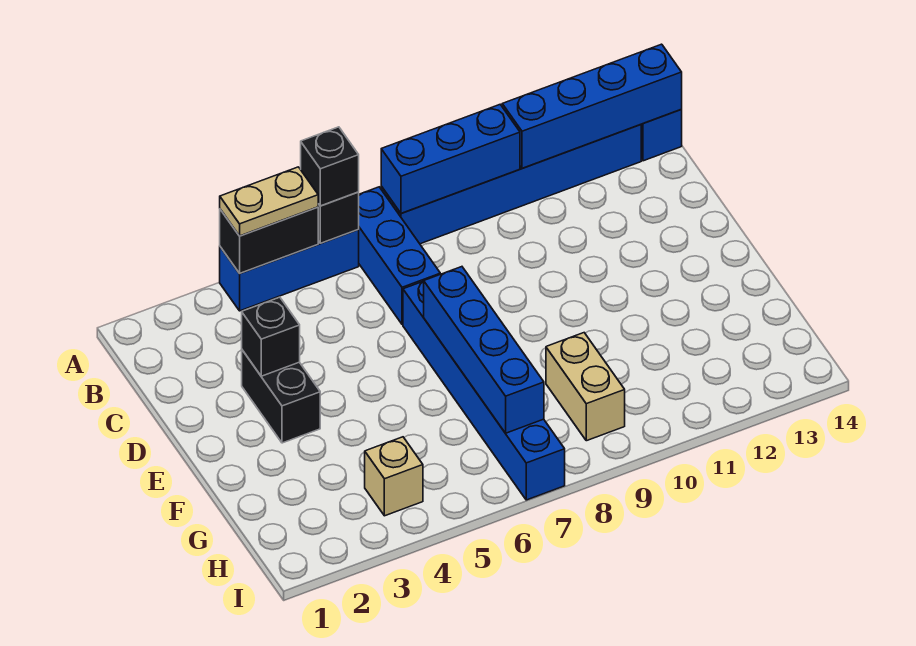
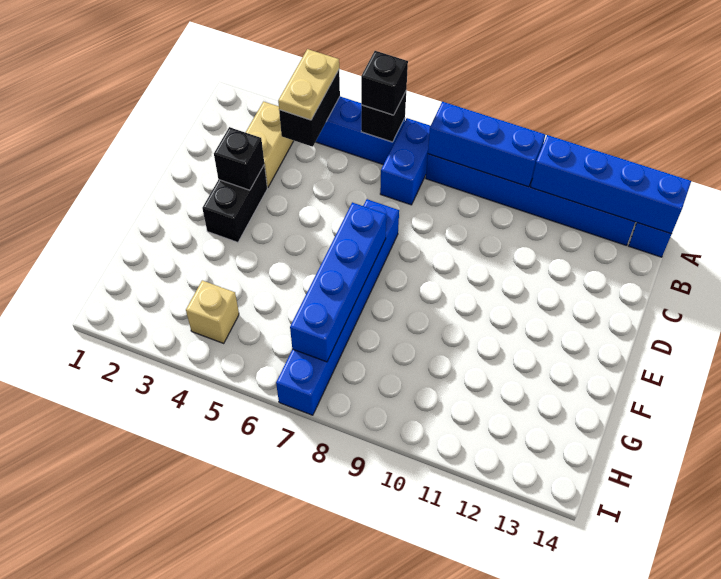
black 1x2 brick [220,207,318,273] -> black 1x2 brick turned to [279,70,340,147]
tan 1x2 plate [220,167,318,236] -> tan 1x2 plate turned to [278,49,339,120]
blue 1x3 brick [359,187,440,324] -> blue 1x2 brick [380,118,430,205]
tan 1x2 brick [546,333,625,441] -> tan 1x2 brick moved to [246,102,294,188]

